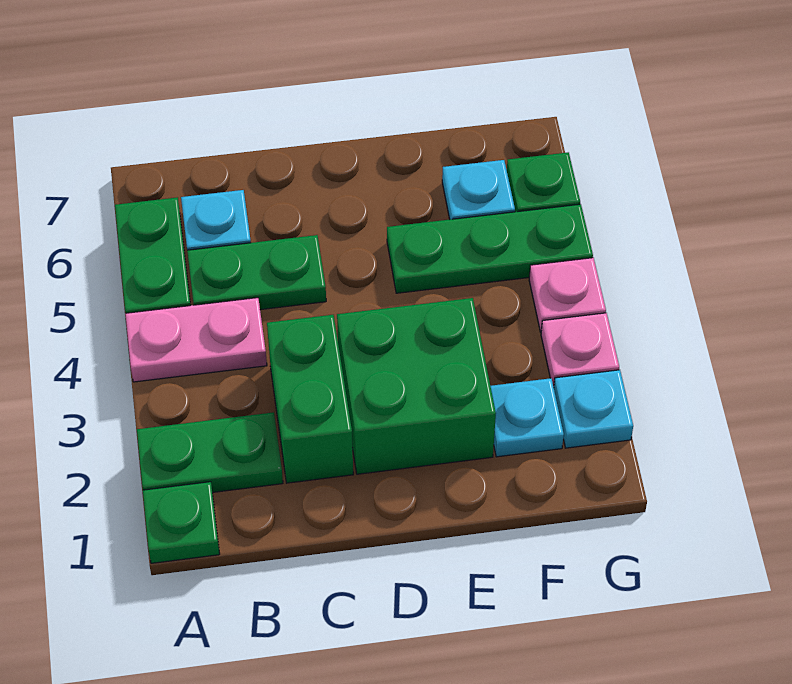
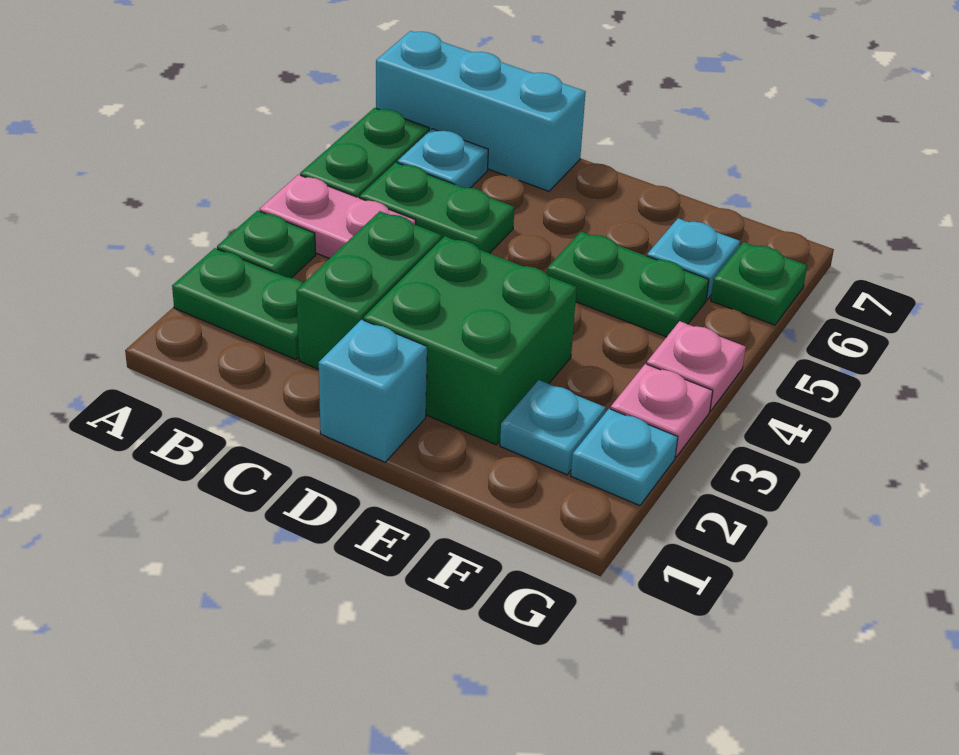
green 1x1 plate [143,482,220,563] -> green 1x1 plate moved to [217,211,316,278]
none -> cyan 1x3 brick [376,31,586,191]
none -> cyan 1x1 brick [319,320,427,462]
green 1x3 plate [387,204,593,293] -> green 1x2 plate [547,232,709,337]

